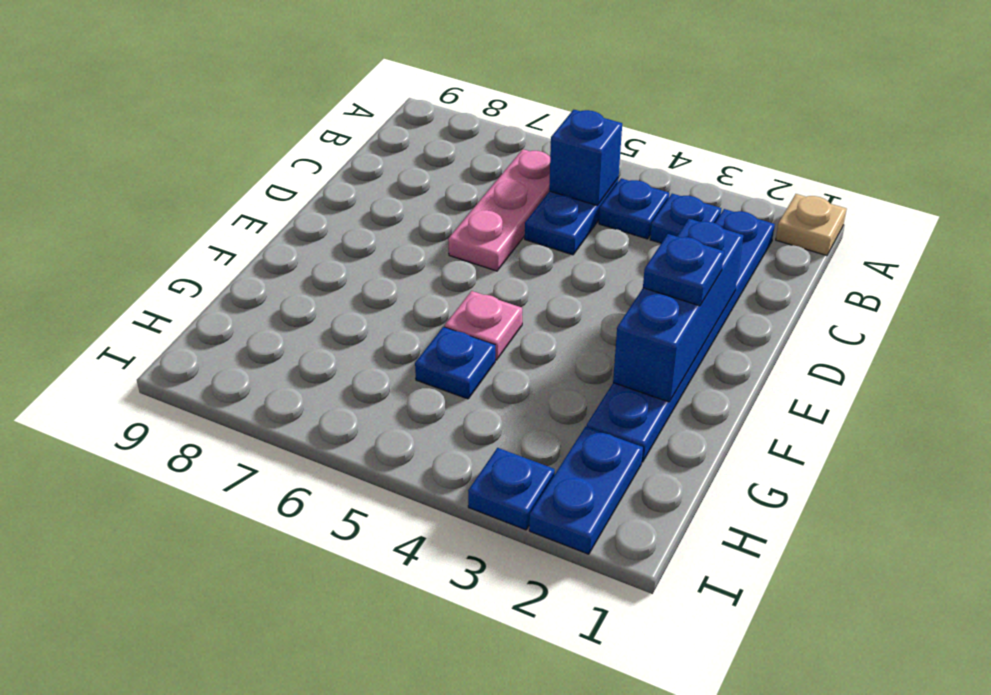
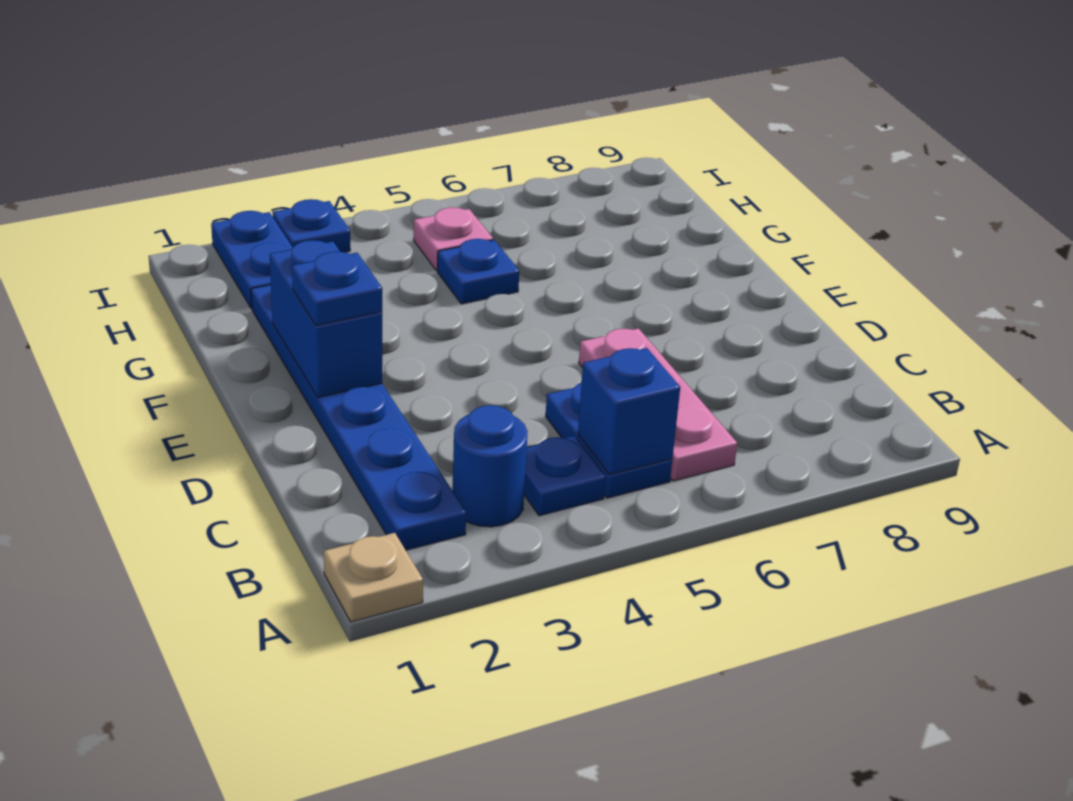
blue 1x1 plate [650,194,721,243] -> blue 1x1 round brick [453,405,528,527]
blue 1x3 brick [613,219,743,402] -> blue 1x2 brick [270,240,382,398]
pink 1x1 plate [445,291,522,360] -> pink 1x1 plate moved to [414,207,493,271]

